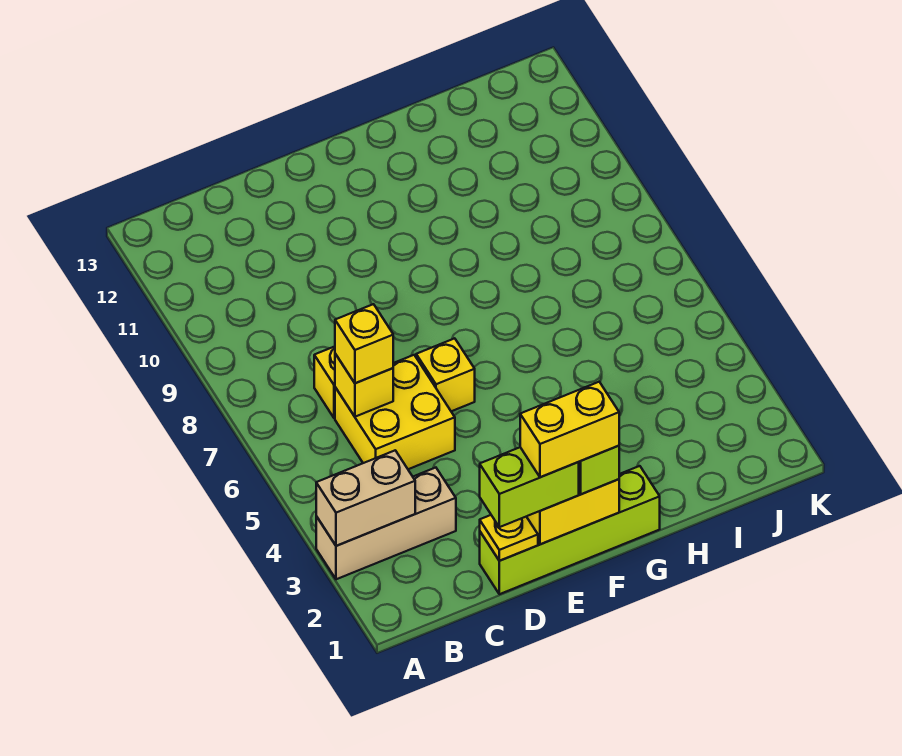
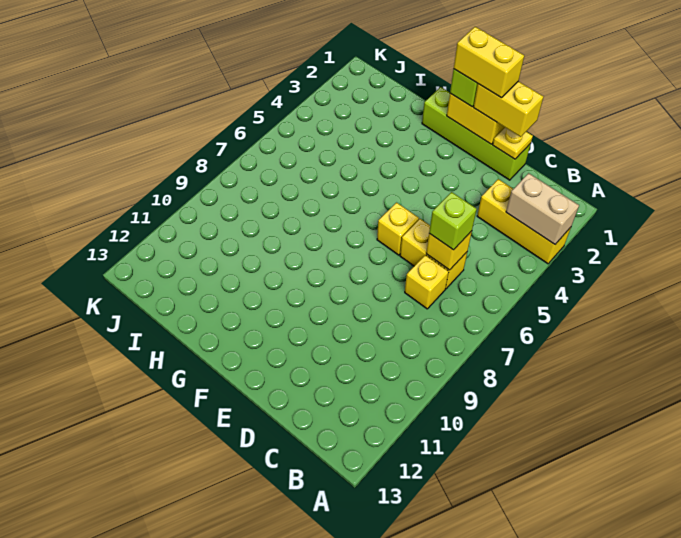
tan 1x3 brick [316,468,456,579] -> yellow 1x3 brick [477,179,571,264]
yellow 2x2 brick [335,355,455,469] -> yellow 1x2 brick [400,219,467,289]
yellow 1x1 brick [335,304,393,383] -> lime 1x1 brick [429,192,477,250]
lime 1x2 brick [480,447,579,527] -> yellow 1x2 brick [474,81,543,137]

